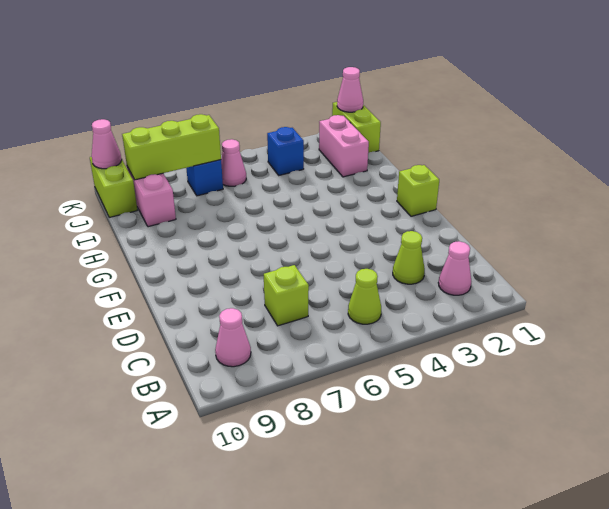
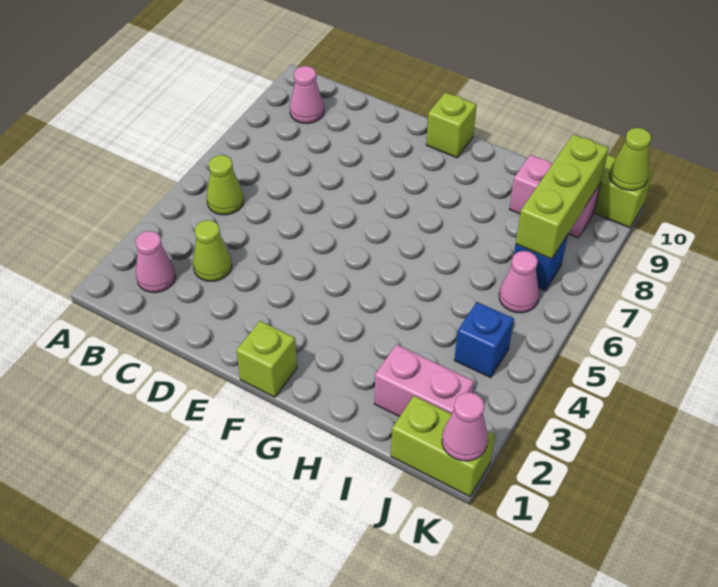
lime 1x1 brick [264,265,309,326] -> lime 1x1 brick moved to [426,92,477,158]
pink 1x1 cone [92,119,122,169] -> lime 1x1 cone [610,128,651,190]

